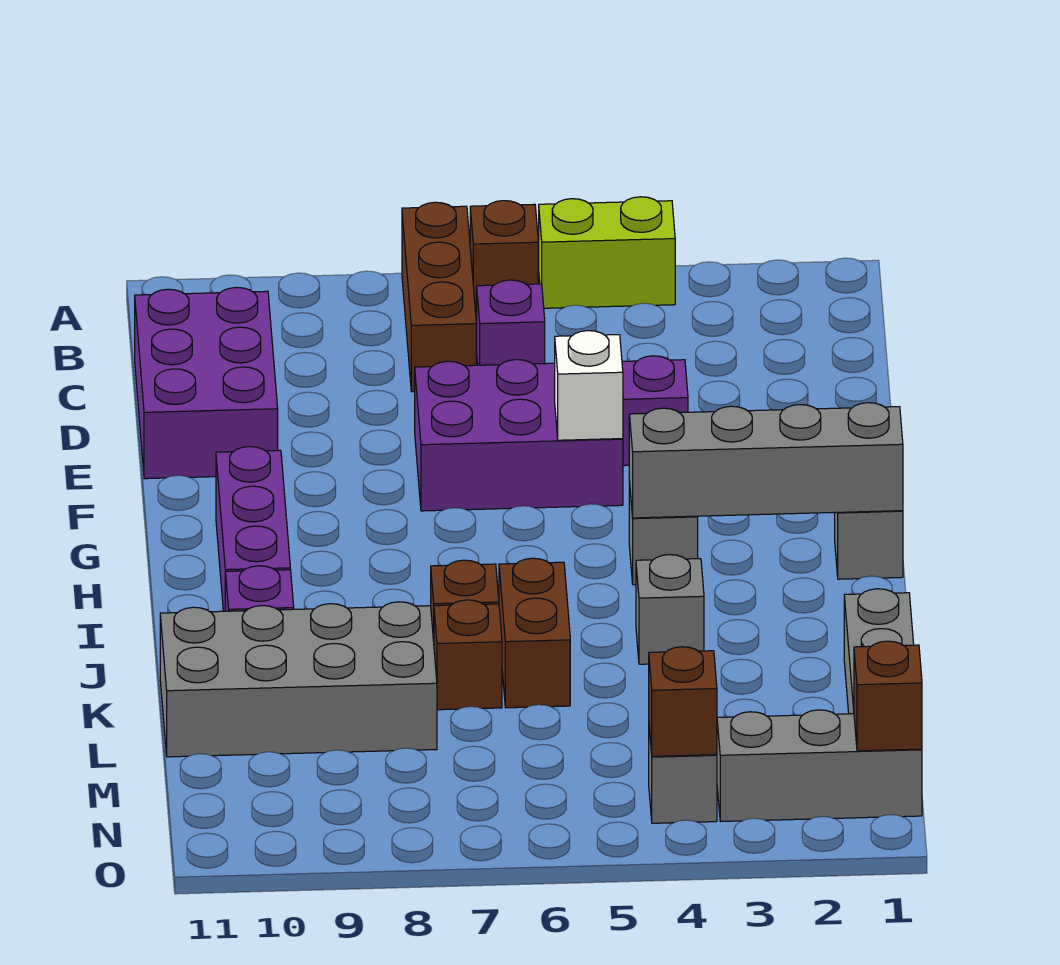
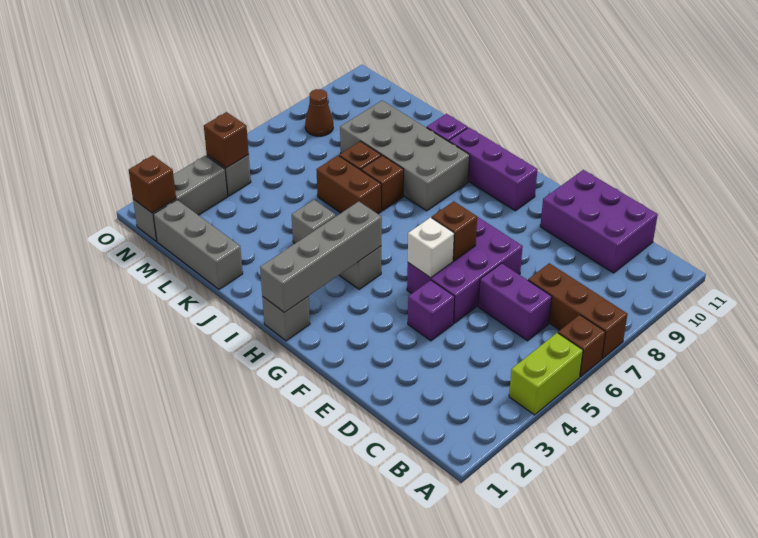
purple 1x1 brick [477,280,545,365] -> purple 1x2 brick [478,263,552,341]
none -> brown 1x1 brick [432,201,477,261]
grey 2x4 brick [160,602,437,757] -> grey 2x4 brick turned to [340,100,470,211]
none -> brown 1x1 cone [305,89,333,136]

